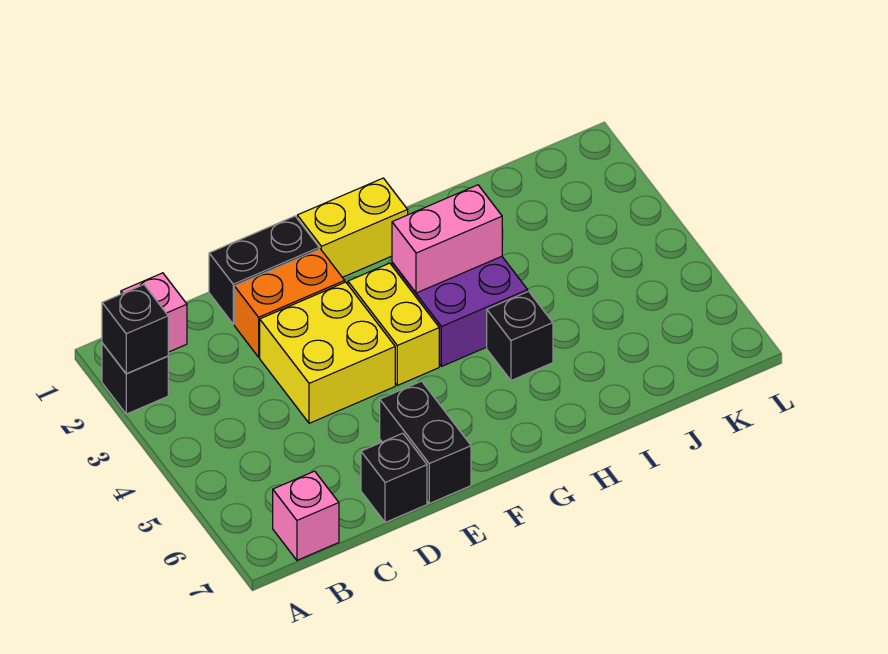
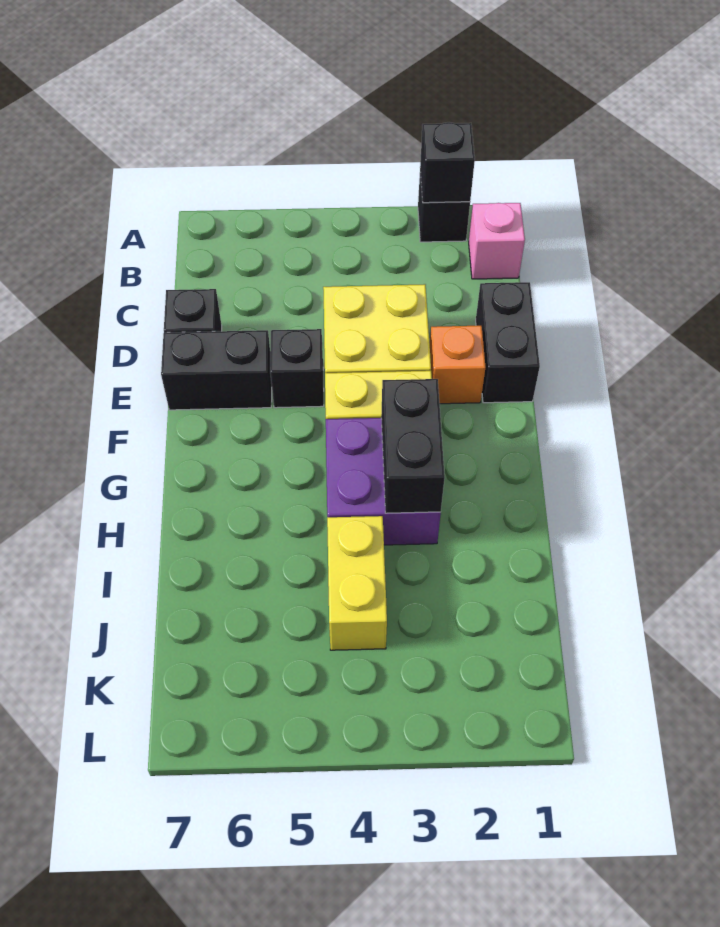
pink 1x1 brick [273,471,339,560] -> none
orange 1x2 brick [234,249,345,357] -> orange 1x1 brick [430,326,485,404]
yellow 1x2 brick [297,178,408,277] -> yellow 1x2 brick moved to [327,516,387,650]
pink 1x2 brick [392,185,502,293] -> black 1x2 brick [381,379,445,513]
black 1x1 brick [487,291,553,380] -> black 1x1 brick moved to [270,329,324,408]

